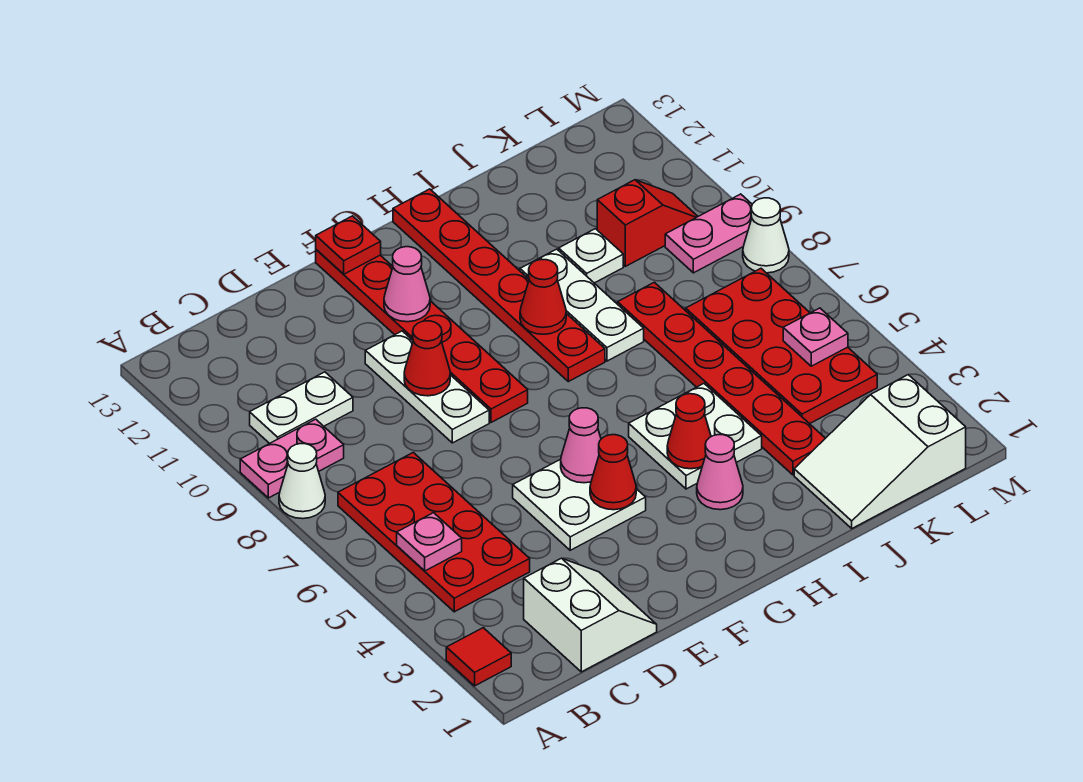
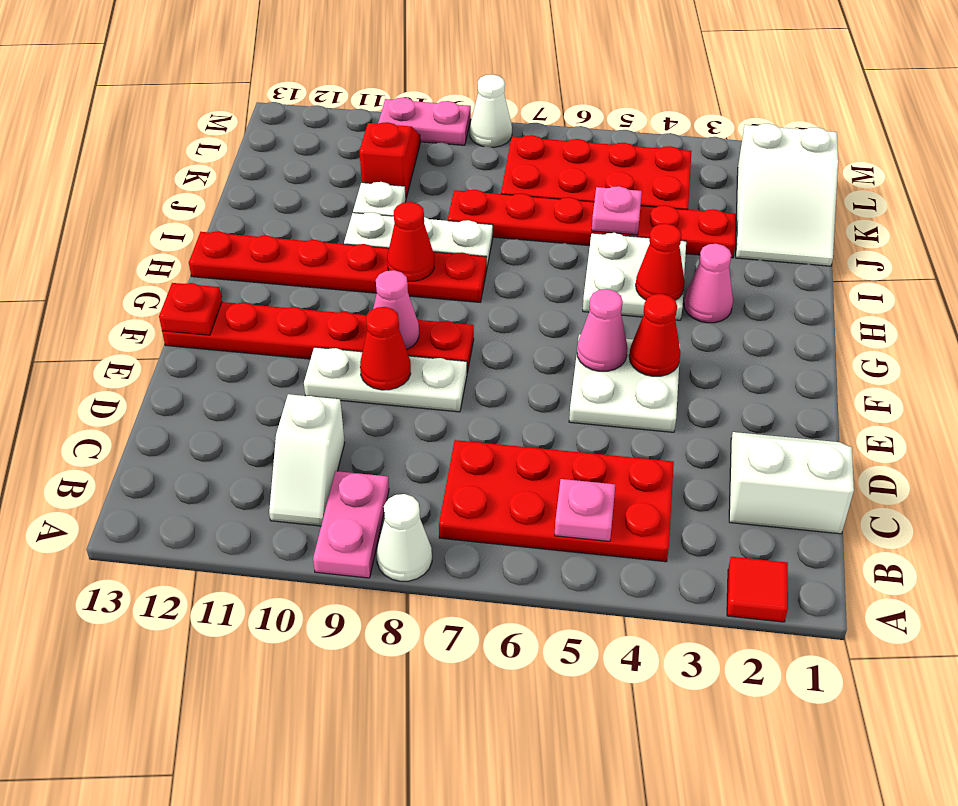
white 1x2 plate [250,372,353,443] -> white 1x2 slope [269,394,345,526]
pink 1x1 cone [384,247,430,322] -> pink 1x1 cone moved to [373,270,419,350]
pink 1x1 plate [783,308,848,366] -> pink 1x1 plate moved to [592,186,642,235]
pink 1x2 plate [665,194,752,273] -> pink 1x2 plate turned to [378,98,471,145]

